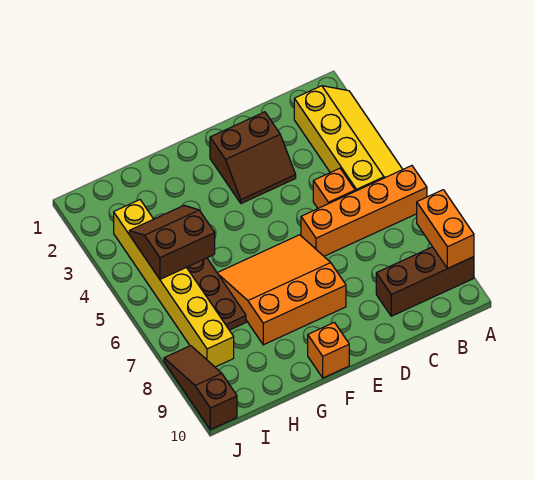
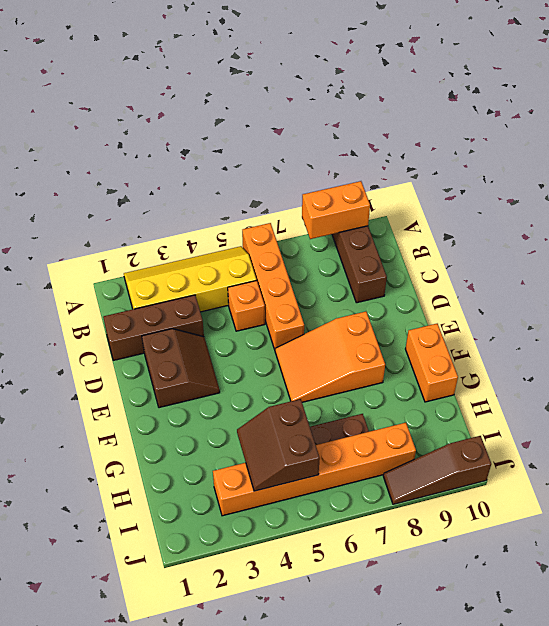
none -> brown 1x3 brick [103,295,204,360]
orange 3x3 slope [218,235,346,345] -> orange 2x3 slope [275,312,385,402]
orange 1x1 brick [308,322,349,378] -> orange 1x2 brick [406,324,458,402]
yellow 1x6 brick [114,200,234,367] -> orange 1x6 brick [213,423,416,516]

